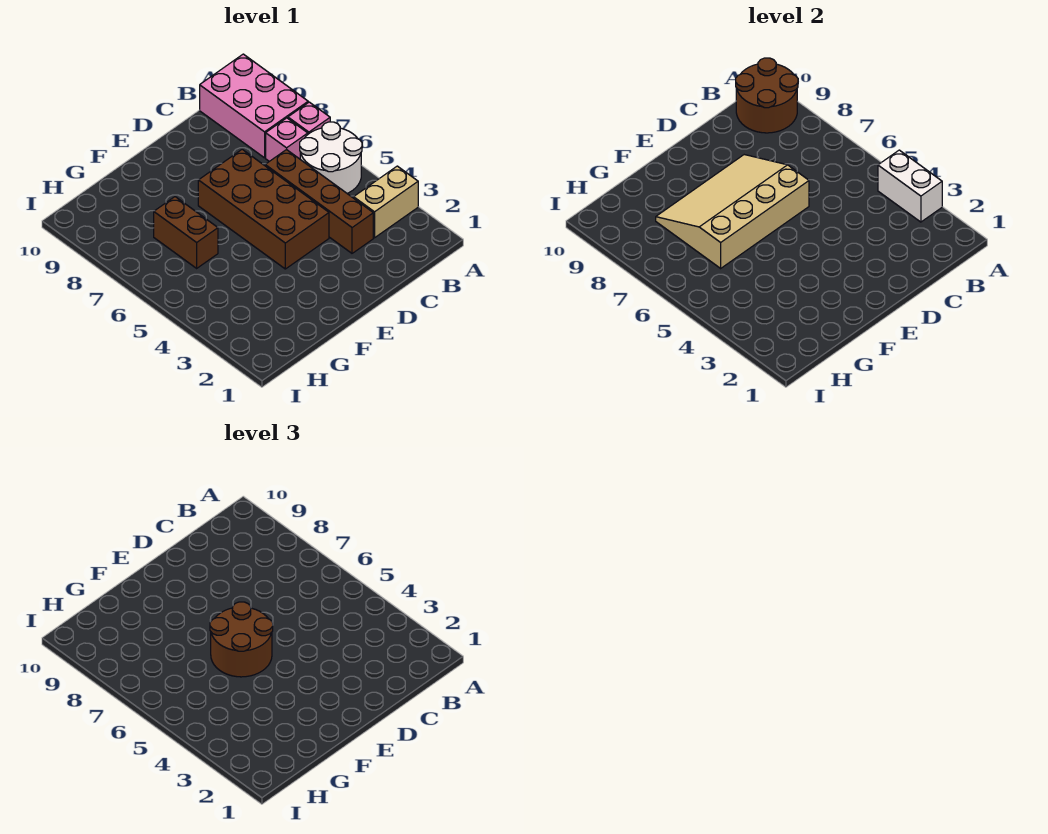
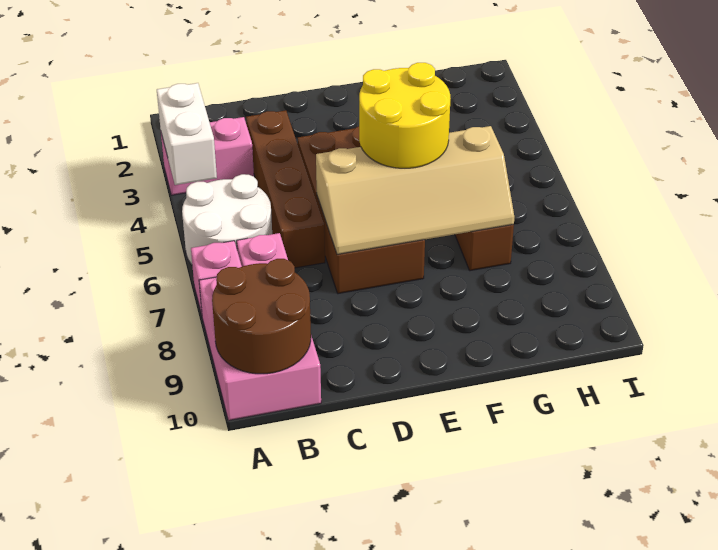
tan 1x2 brick [354,166,418,238] -> pink 1x2 brick [161,117,254,195]
tan 3x4 slope [656,155,809,268] -> tan 2x4 slope [316,126,514,254]
brown 2x2 round brick [210,602,273,677] -> yellow 2x2 round brick [359,63,451,168]

